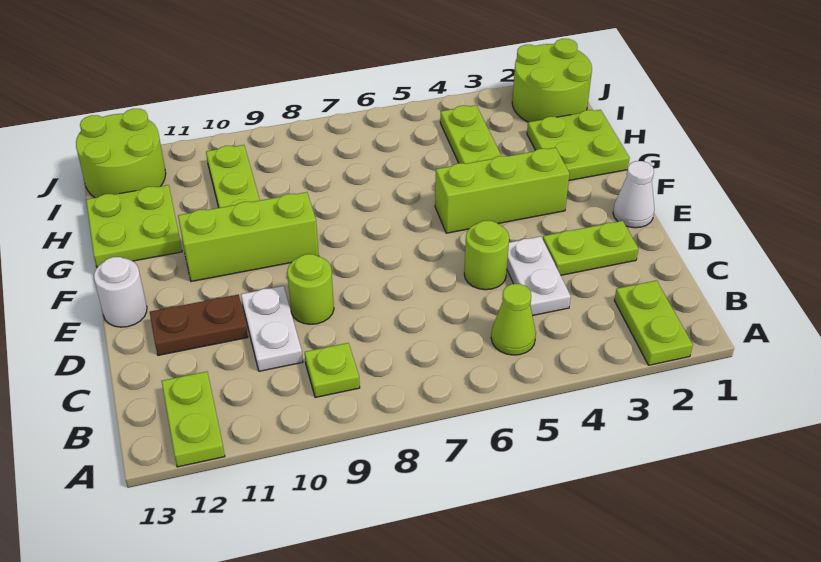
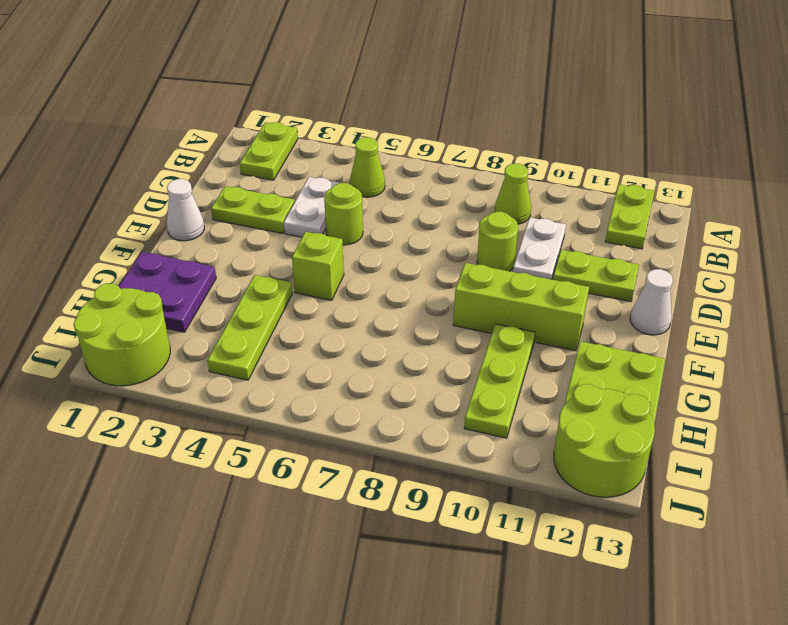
lime 1x1 plate [305,343,360,398] -> lime 1x1 cone [495,164,531,224]
brown 1x2 plate [150,295,248,355] -> lime 1x2 plate [553,250,639,301]
white 1x1 round brick [94,257,147,327] -> white 1x1 cone [630,269,673,335]
lime 1x3 brick [435,148,570,233] -> lime 1x1 brick [292,232,344,300]
lime 2x2 plate [527,110,630,181] -> purple 2x2 plate [119,252,216,332]

